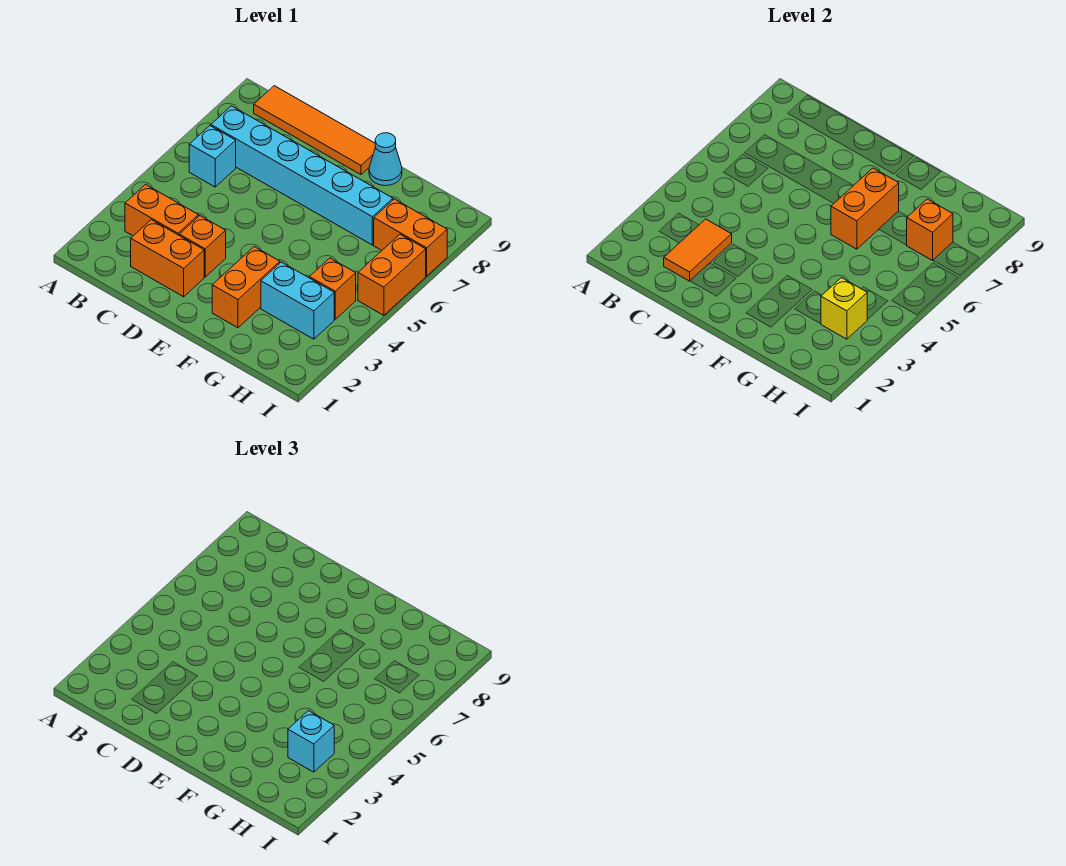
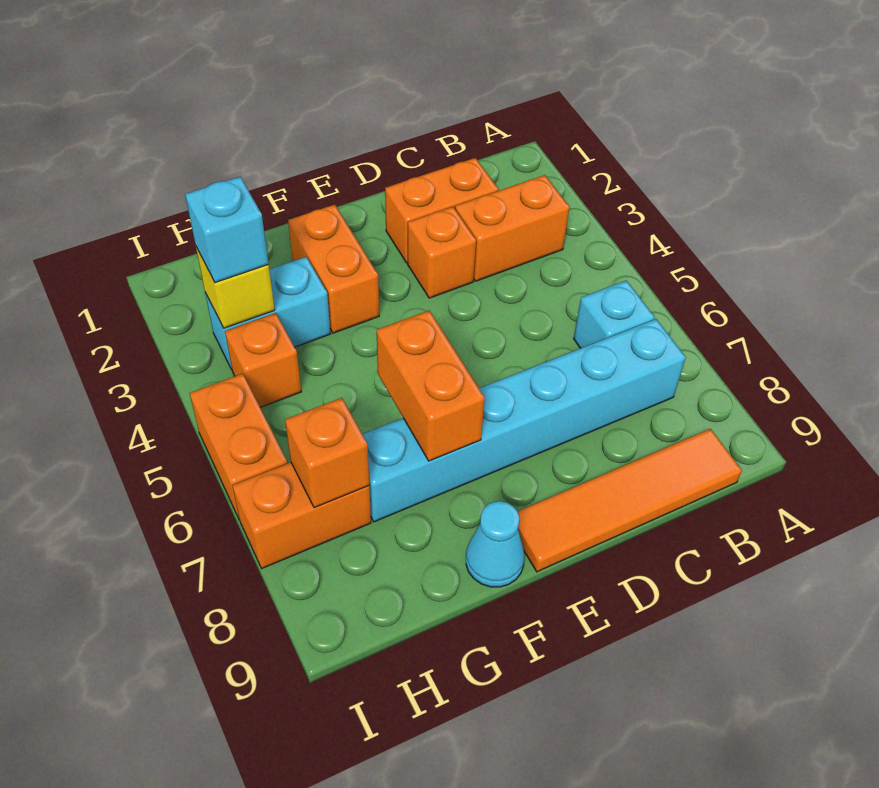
orange 1x2 tile [664,219,732,281] -> none

